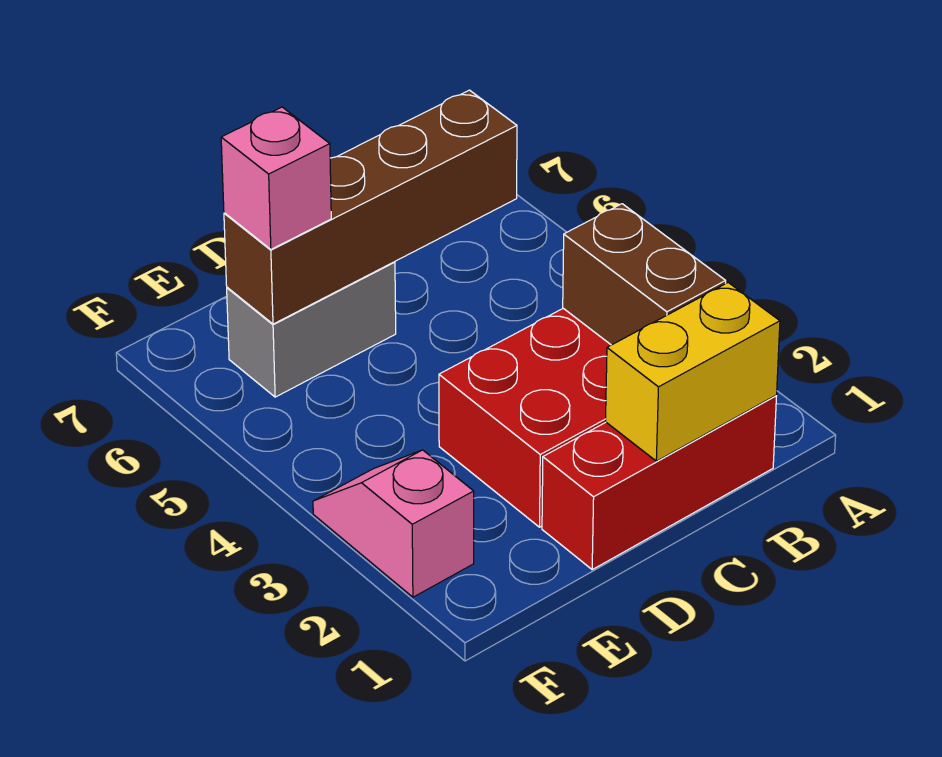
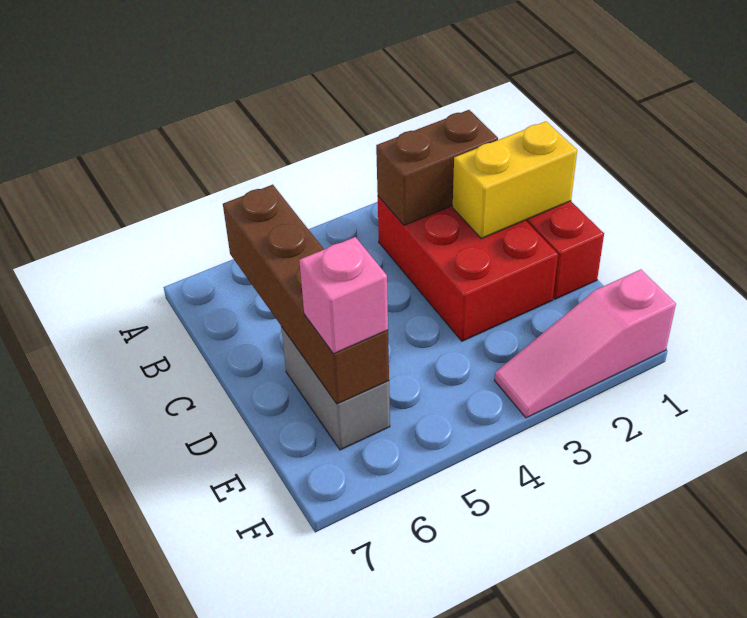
yellow 1x2 brick [606,283,780,461] -> yellow 1x2 brick turned to [453,121,577,239]
pink 1x2 slope [313,450,474,597] -> pink 1x3 slope [495,269,676,418]

